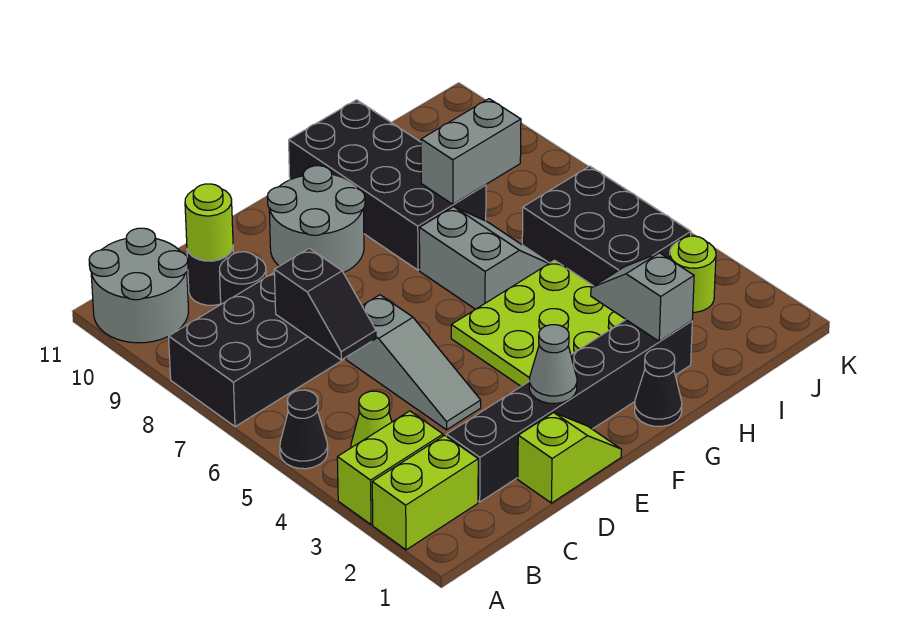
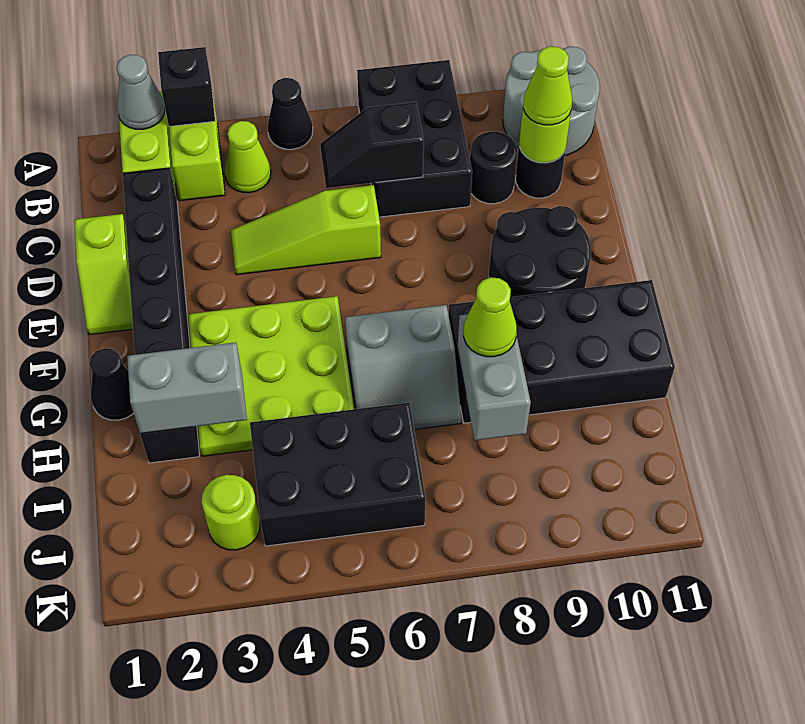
none -> black 1x1 brick [158,47,215,126]
none -> lime 1x1 cone [523,46,572,125]
grey 1x3 slope [346,295,481,430] -> lime 1x3 slope [231,185,381,275]
grey 1x1 cone [529,325,577,403] -> grey 1x1 cone moved to [117,55,165,129]
grey 2x2 round brick [268,166,365,273] -> black 2x2 round brick [488,206,591,297]
grey 1x2 slope [591,253,694,342] -> grey 1x2 brick [127,343,247,433]
none -> lime 1x1 cone [464,277,517,357]

